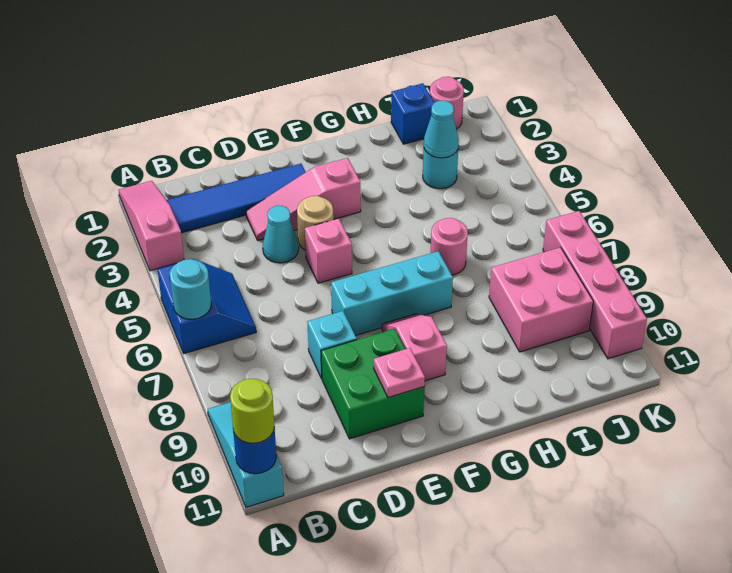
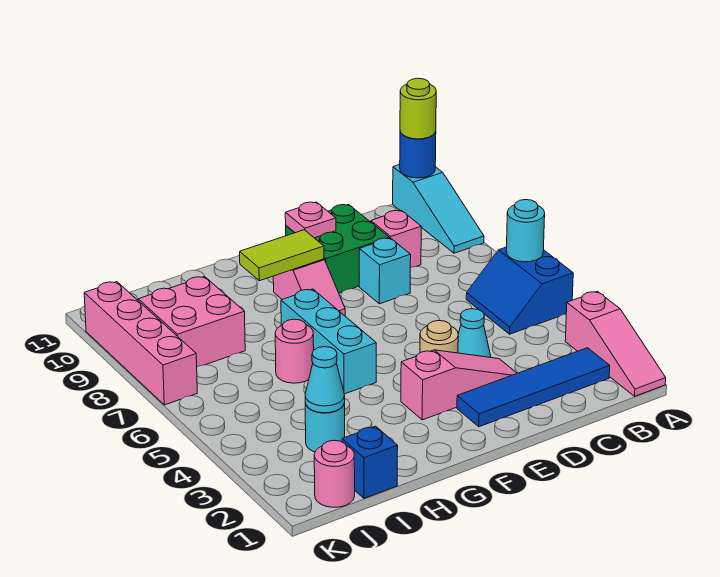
pink 1x1 brick [305,218,352,283] -> pink 1x1 brick moved to [371,210,421,268]
cyan 1x3 brick [331,251,453,336] -> cyan 1x3 brick turned to [281,289,376,394]
none -> lime 1x2 tile [240,230,324,281]

